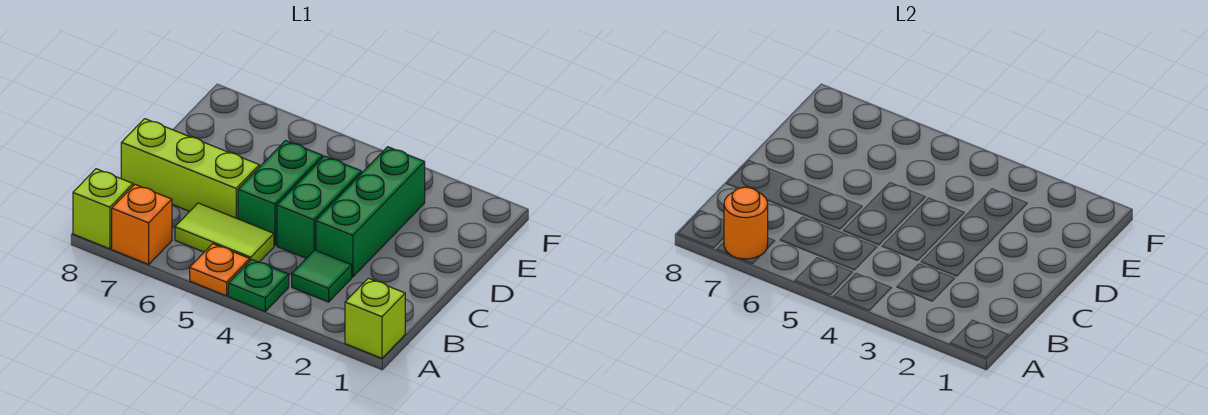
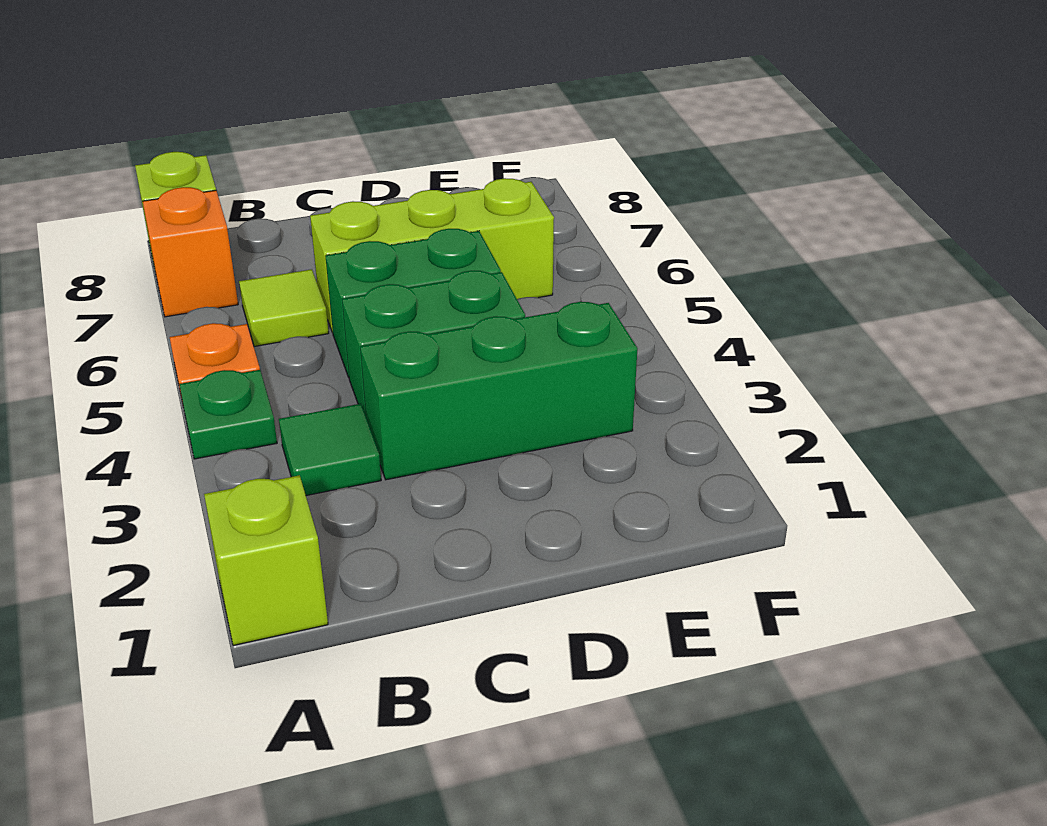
orange 1x1 round brick [724,187,768,259] -> none
lime 1x2 tile [175,203,274,262] -> lime 1x1 tile [239,269,329,346]
lime 1x3 brick [121,119,259,219] -> lime 1x3 brick turned to [310,178,554,333]

